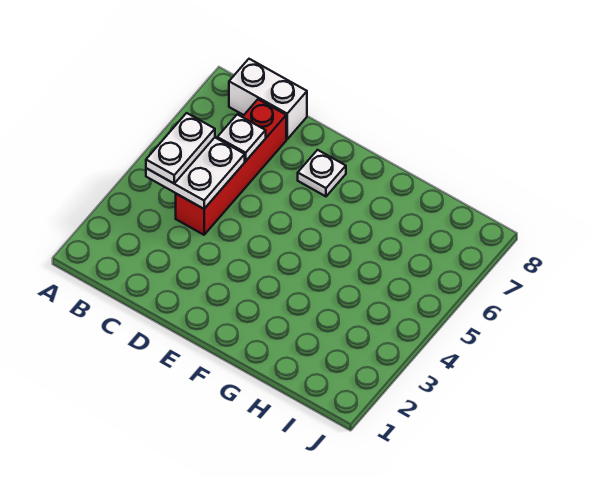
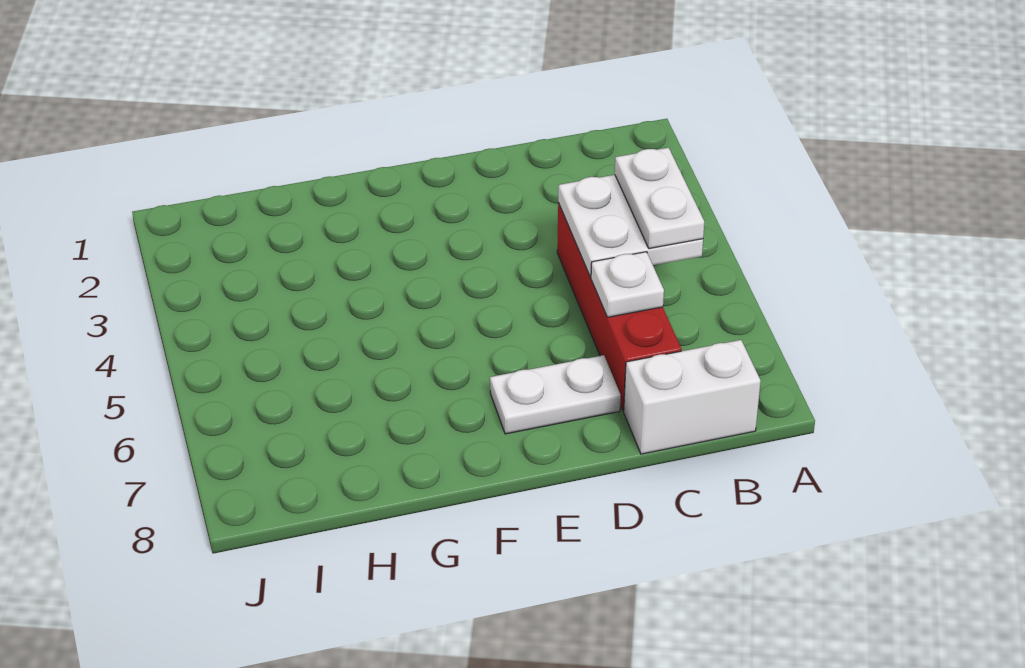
white 1x1 plate [298,150,346,196] -> white 1x2 plate [490,355,621,434]

